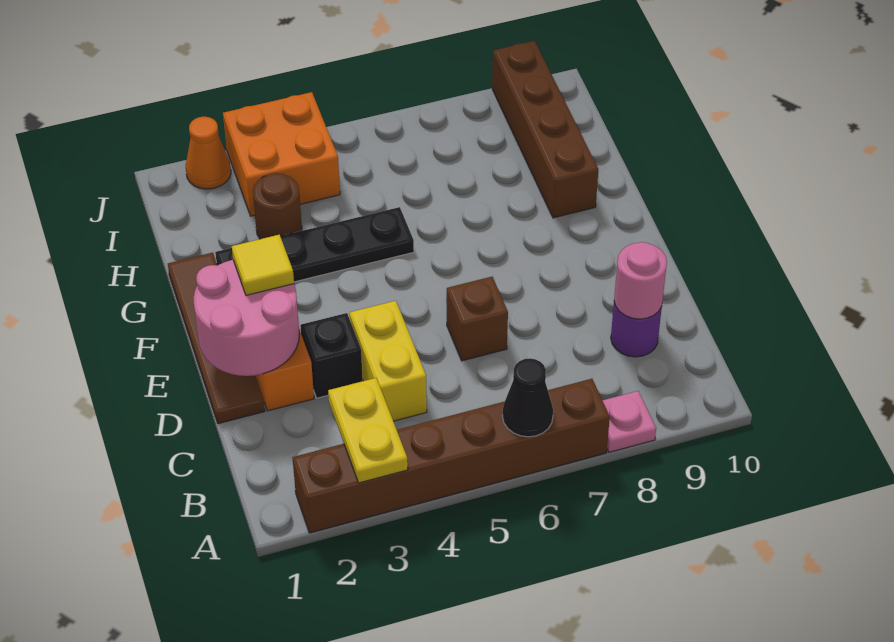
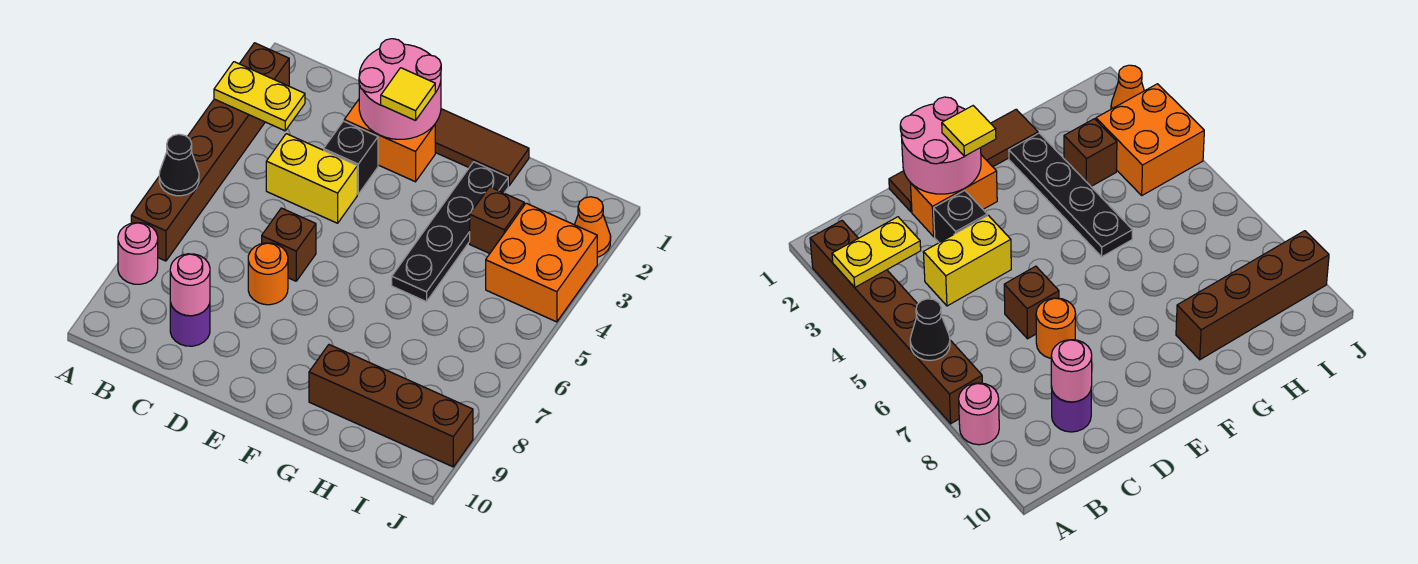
pink 1x1 plate [603,391,656,452] -> pink 1x1 round brick [118,223,158,284]
none -> orange 1x1 round brick [248,243,288,305]
brown 1x1 round brick [253,173,302,239] -> brown 1x1 brick [470,187,524,253]

